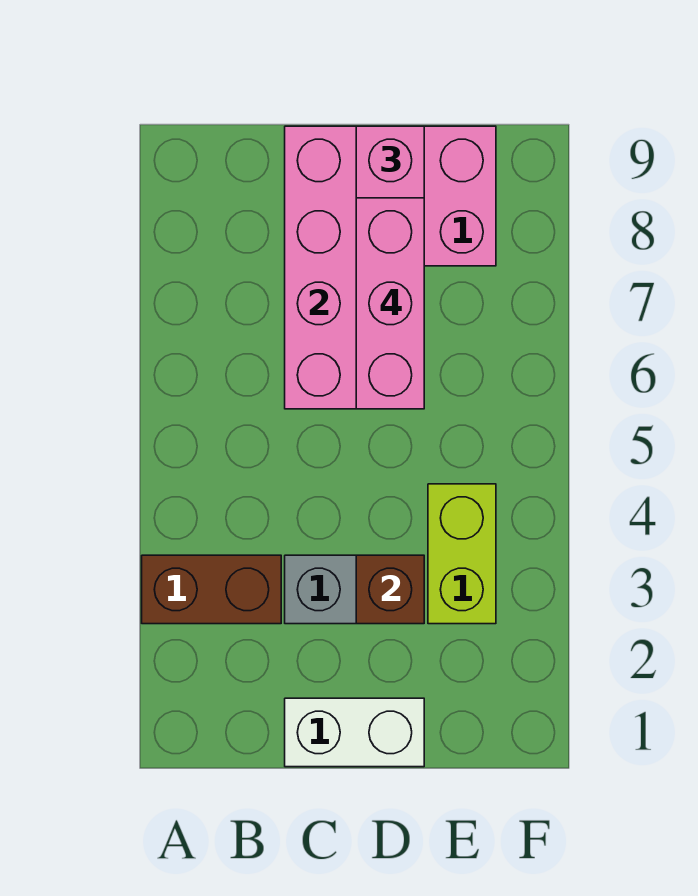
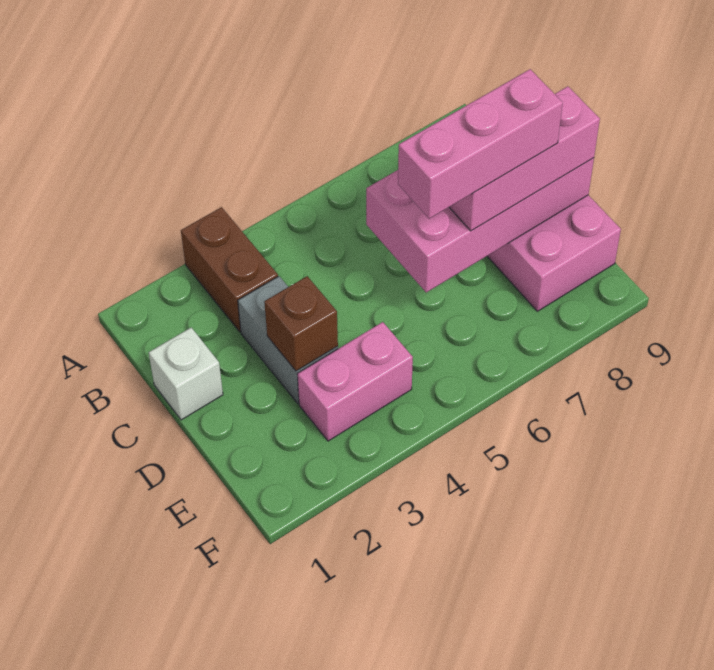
white 1x2 brick [285,698,424,767] -> white 1x1 brick [149,328,223,420]
lime 1x2 brick [428,484,496,624] -> pink 1x2 brick [297,322,413,441]

